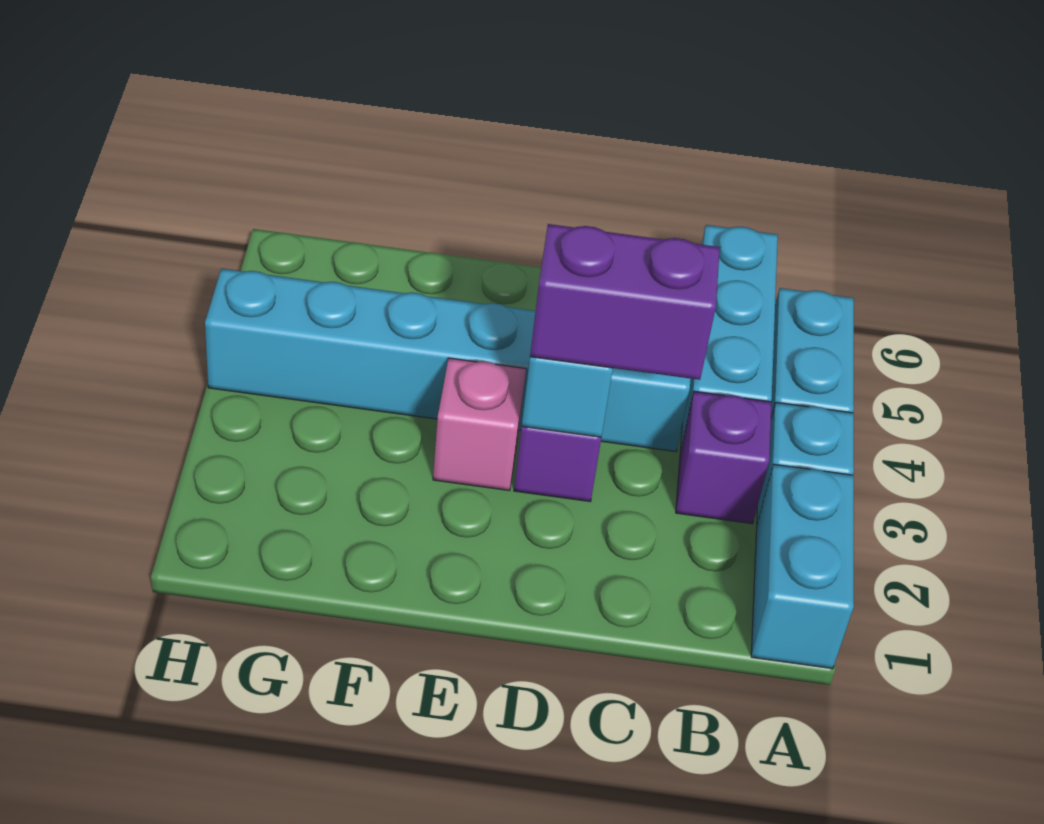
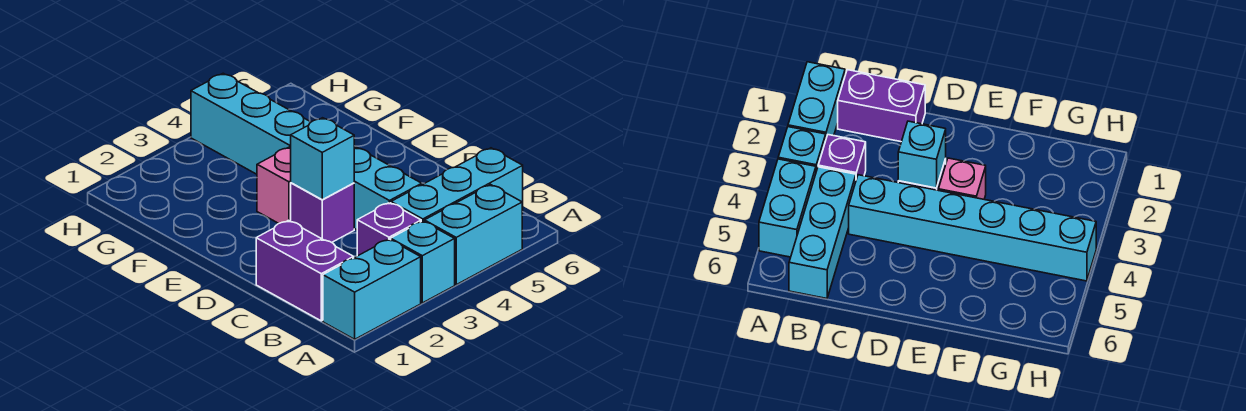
purple 1x2 brick [530,224,720,380] -> purple 1x2 brick moved to [256,220,354,321]

